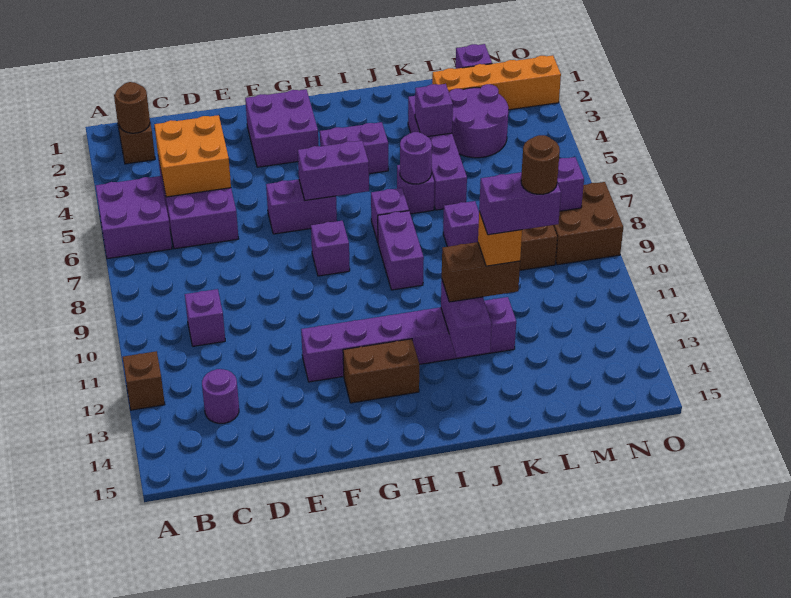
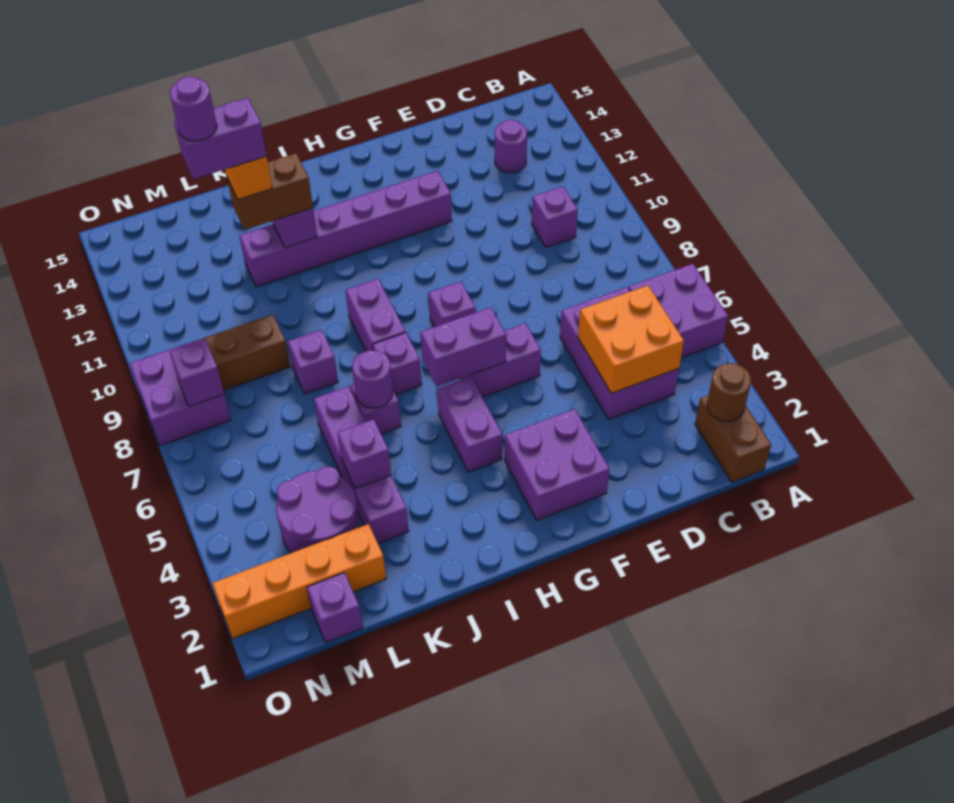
brown 1x1 brick [123,351,165,410] -> none
brown 1x2 brick [343,339,419,403] -> none
purple 1x2 brick [320,122,388,174] -> purple 1x2 brick turned to [437,377,502,472]
brown 1x1 round brick [521,135,560,194] -> purple 1x1 round brick [170,76,217,141]
brown 2x2 brick [553,182,623,265] -> purple 2x2 brick [130,339,231,445]

